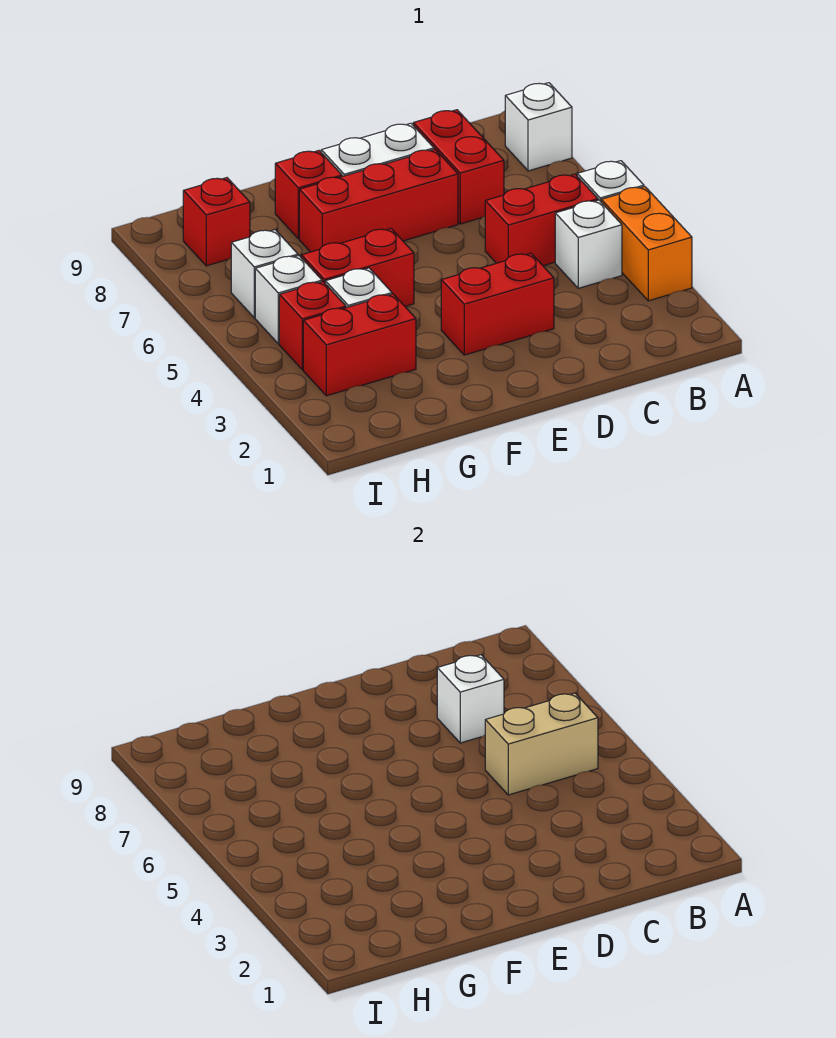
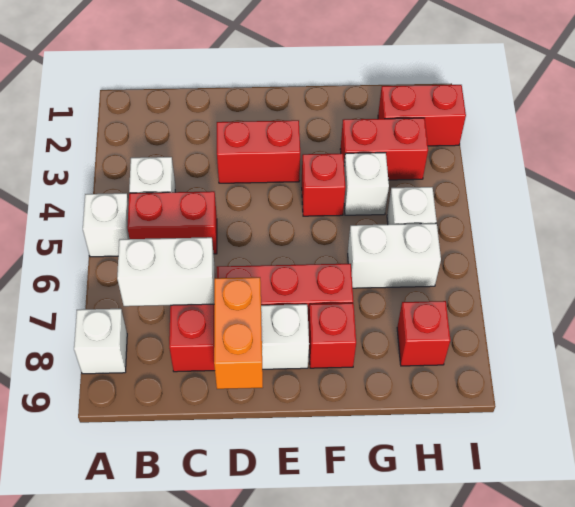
orange 1x2 brick [601,187,692,301] -> orange 1x2 brick moved to [214,277,263,389]
tan 1x2 brick [485,693,598,795] -> none
white 1x1 brick [437,655,504,743] -> white 1x2 brick [117,237,215,306]
red 1x2 brick [301,228,414,306] -> red 1x2 brick moved to [378,85,466,146]
red 1x1 brick [279,282,346,370] -> red 1x1 brick moved to [302,153,346,216]
white 1x1 brick [231,230,298,318] -> white 1x2 brick [348,223,441,288]

